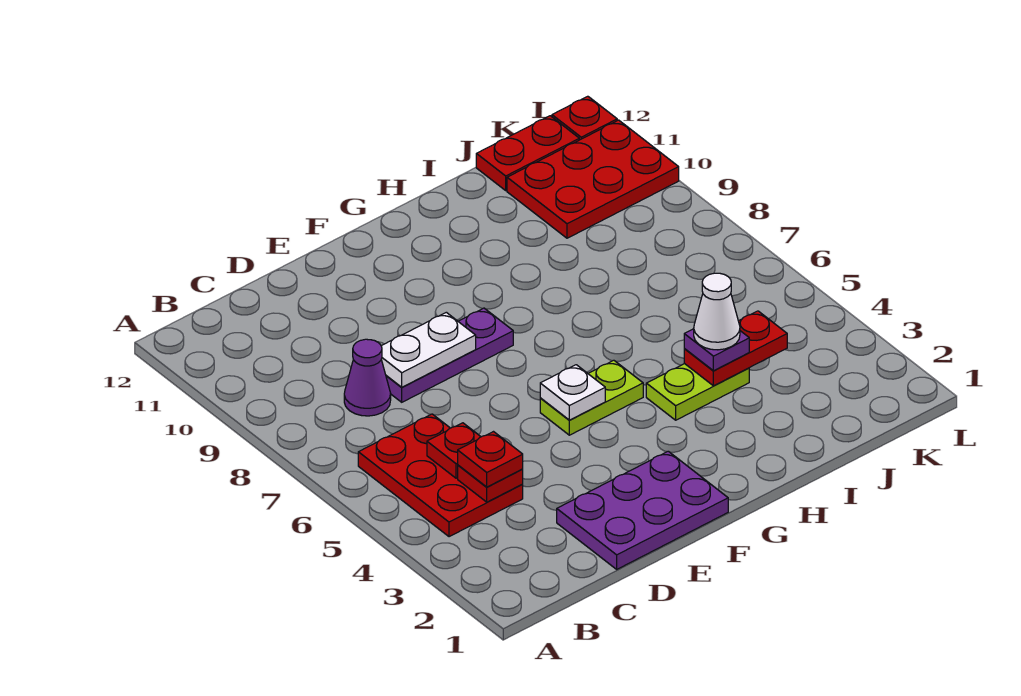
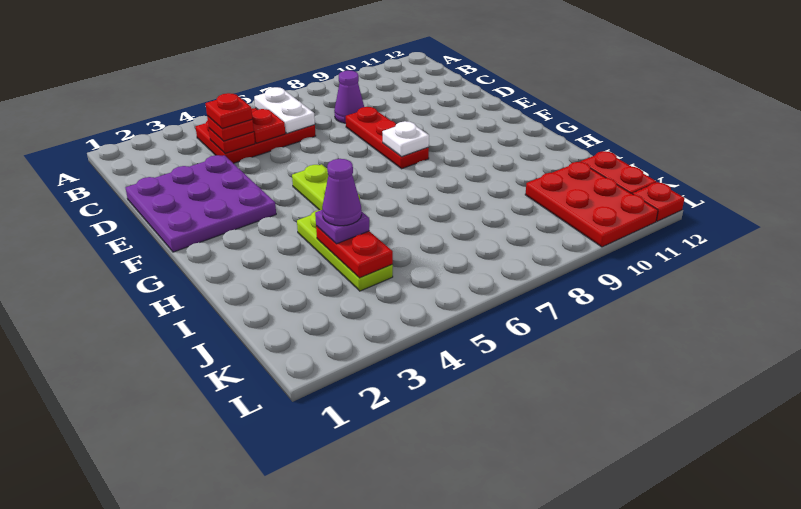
none -> red 1x1 plate [205,93,252,129]
purple 2x3 plate [557,451,728,569] -> purple 3x3 plate [125,155,276,252]
purple 1x3 plate [386,308,513,402] -> red 1x3 plate [346,107,429,169]
white 1x2 plate [381,312,476,387] -> white 1x2 plate moved to [254,87,315,134]
white 1x1 plate [540,365,605,420] -> white 1x1 plate moved to [382,121,429,157]
lime 1x2 plate [646,364,749,420] -> lime 1x3 plate [297,210,393,291]
white 1x1 cone [694,273,740,350] -> purple 1x1 cone [322,159,362,226]

